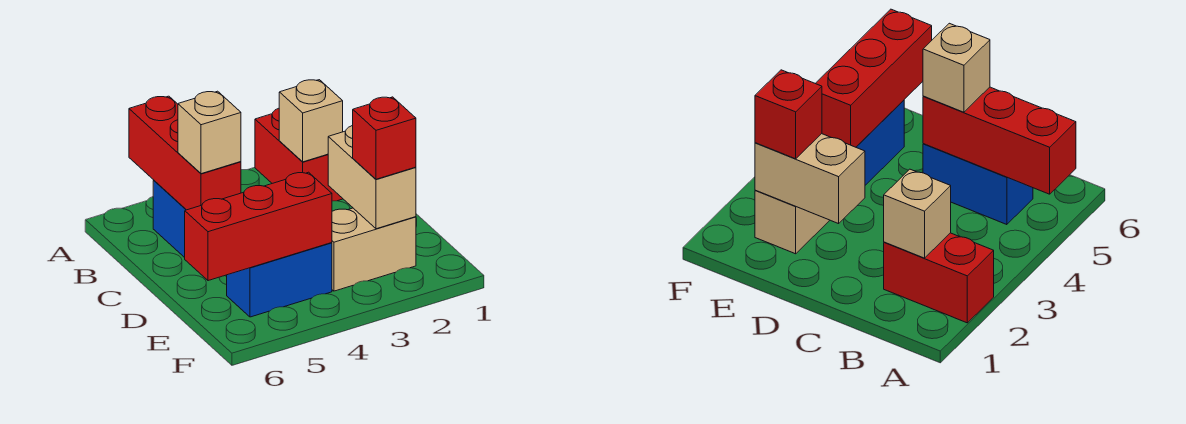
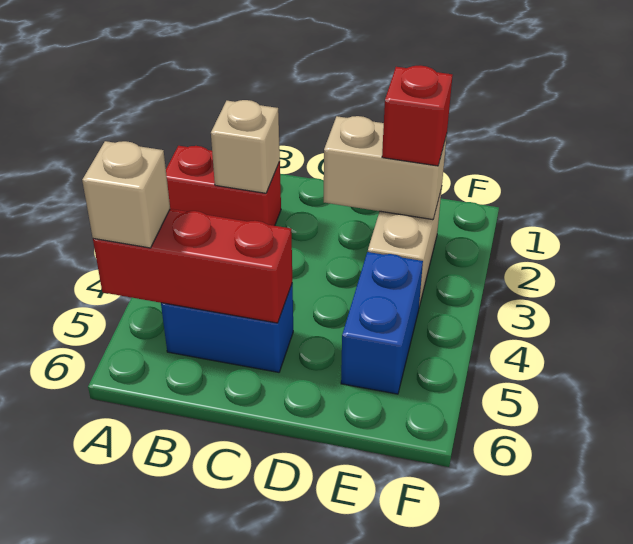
tan 1x1 brick [178,91,241,174] -> tan 1x1 brick moved to [82,141,170,248]
red 1x3 brick [185,172,332,281] -> none

